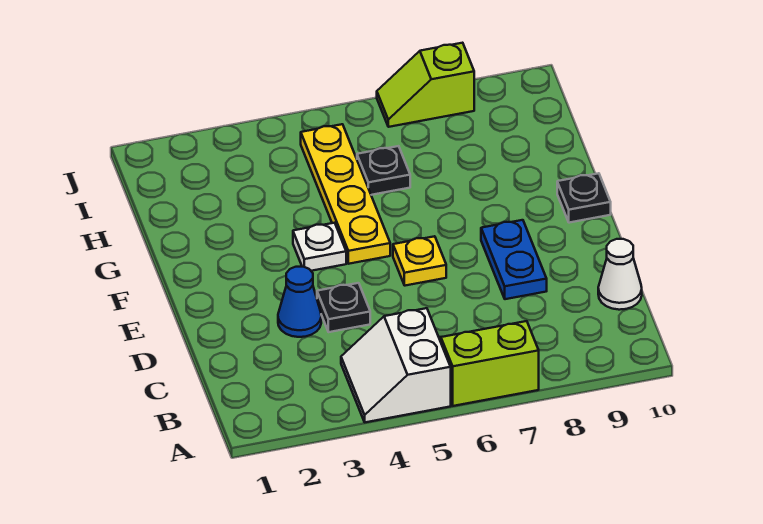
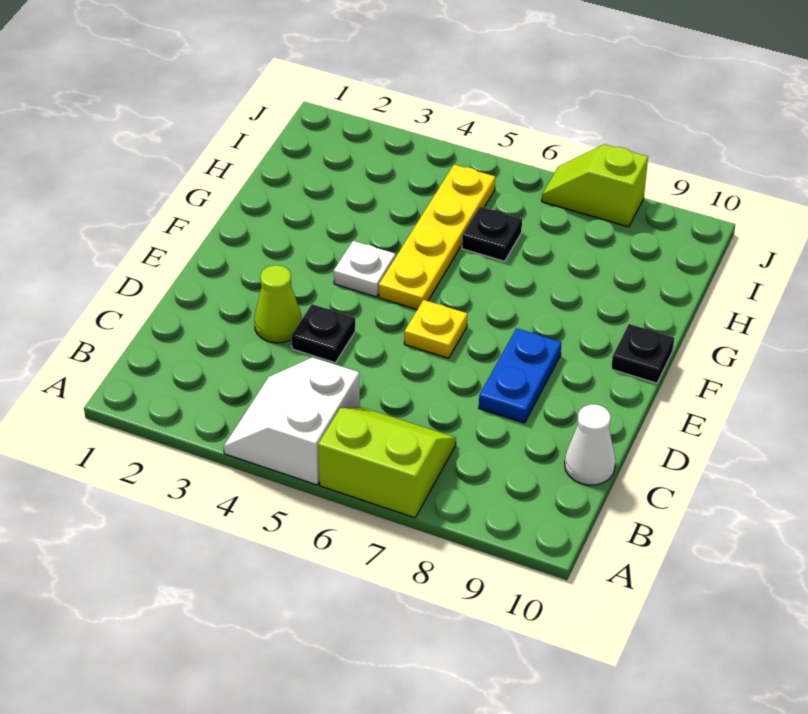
blue 1x1 cone [278,267,321,337] -> lime 1x1 cone [255,265,302,343]

